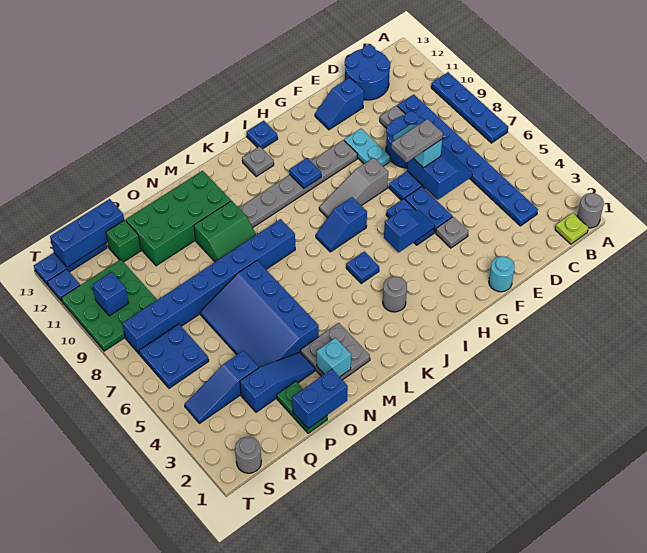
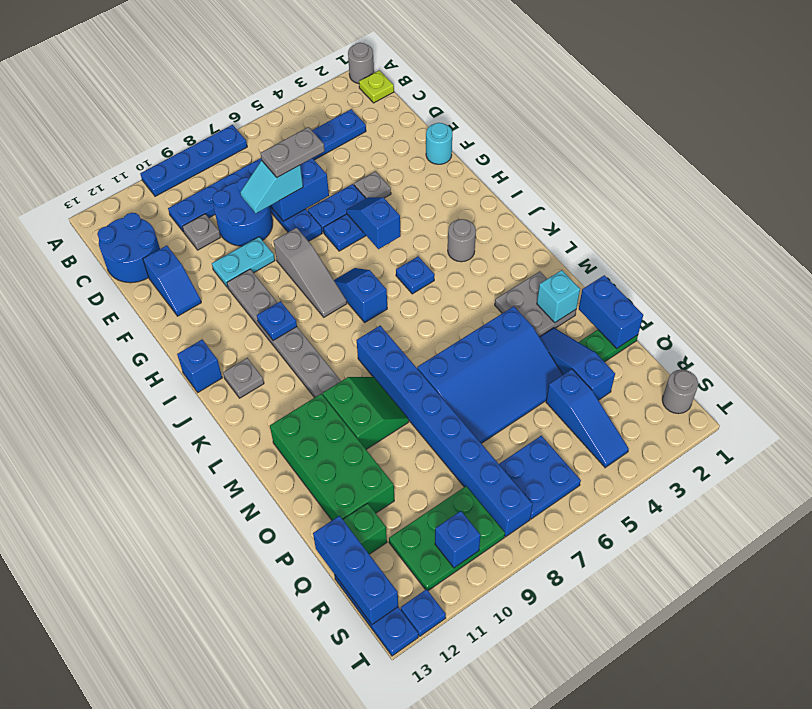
grey 1x2 plate [391,119,443,162] -> grey 1x2 plate turned to [261,127,325,177]
blue 1x2 slope [316,197,367,252] -> blue 1x2 slope turned to [334,268,387,322]
blue 1x1 plate [247,121,278,149] -> blue 1x1 brick [177,340,222,392]
green 3x3 plate [61,259,157,351] -> green 2x3 plate [389,486,505,591]

